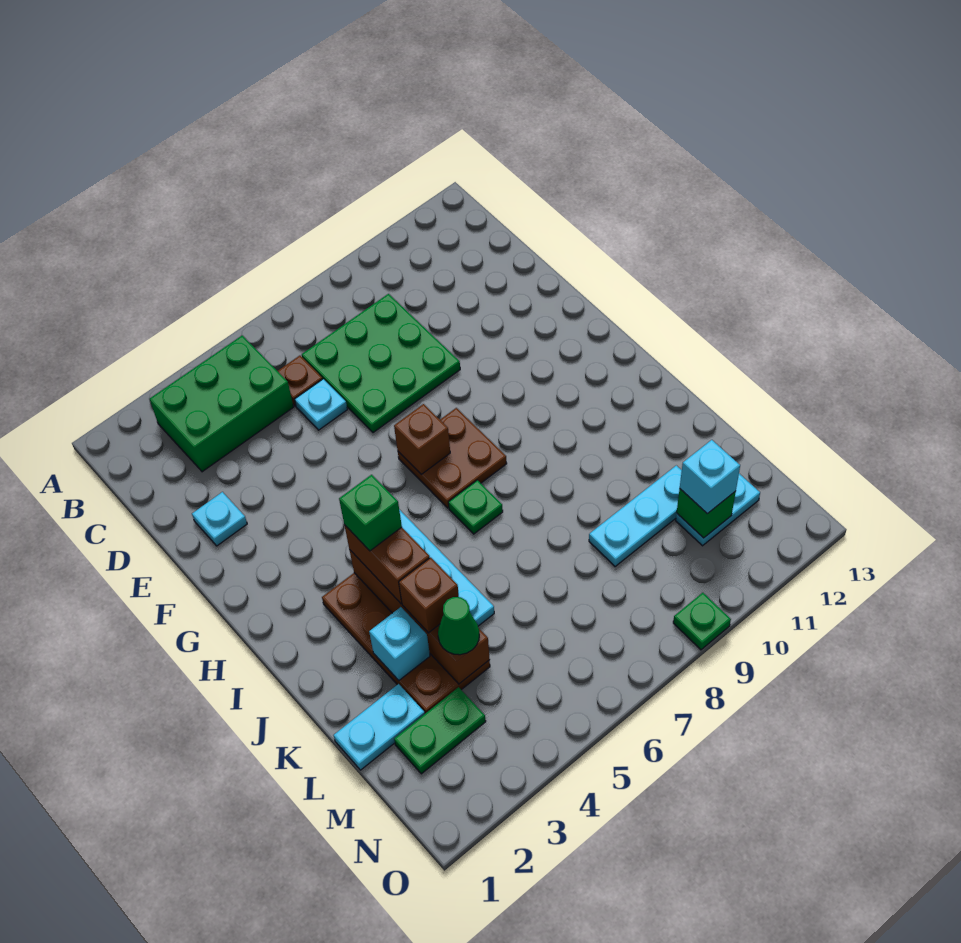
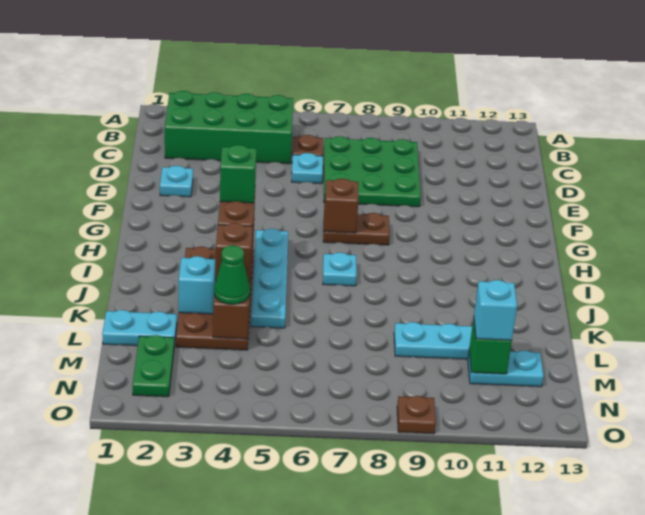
green 2x3 brick [150,335,294,472] -> green 2x4 brick [165,91,293,164]
brown 2x2 plate [398,408,507,508] -> brown 1x2 plate [323,213,390,245]
green 1x1 plate [448,480,503,534] -> cyan 1x1 plate [323,252,357,286]
green 1x2 plate [394,687,486,774] -> green 1x2 plate turned to [133,335,174,397]
green 1x1 plate [673,593,731,650] -> brown 1x1 plate [397,396,436,434]

